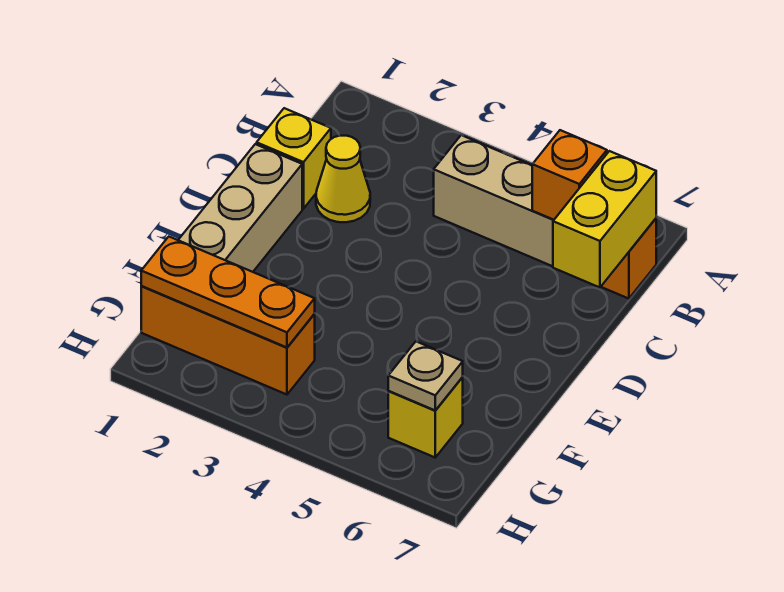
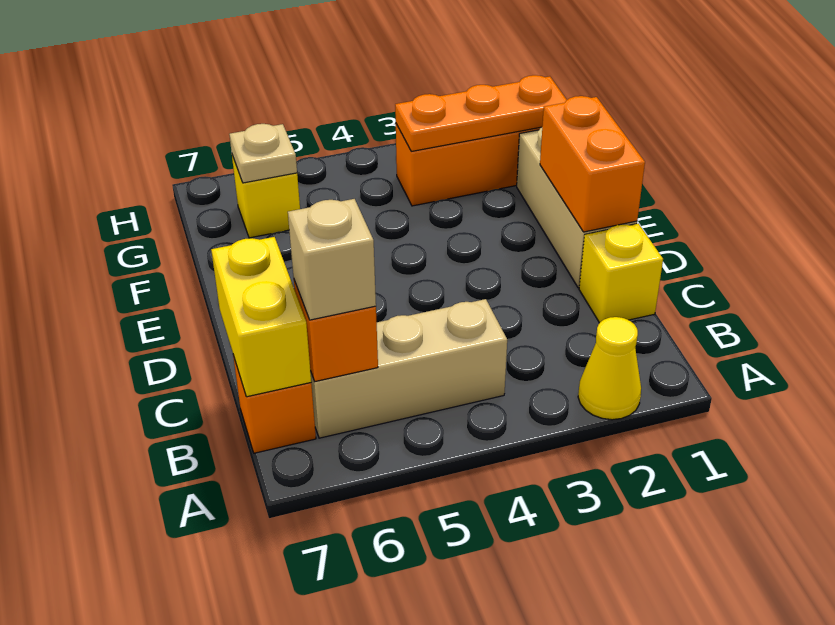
none -> tan 1x1 brick [288,199,376,320]
yellow 1x1 cone [316,136,370,222] -> yellow 1x1 cone moved to [578,317,641,420]
none -> orange 1x2 brick [540,96,645,232]

